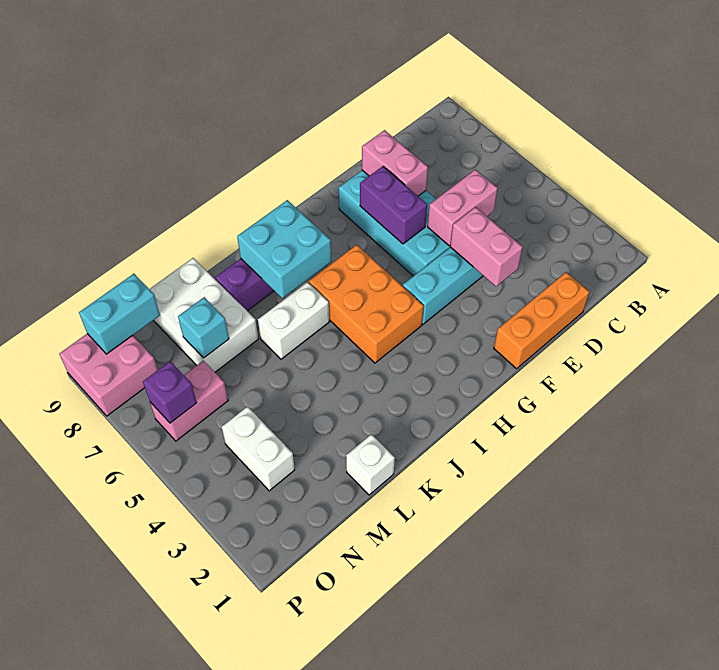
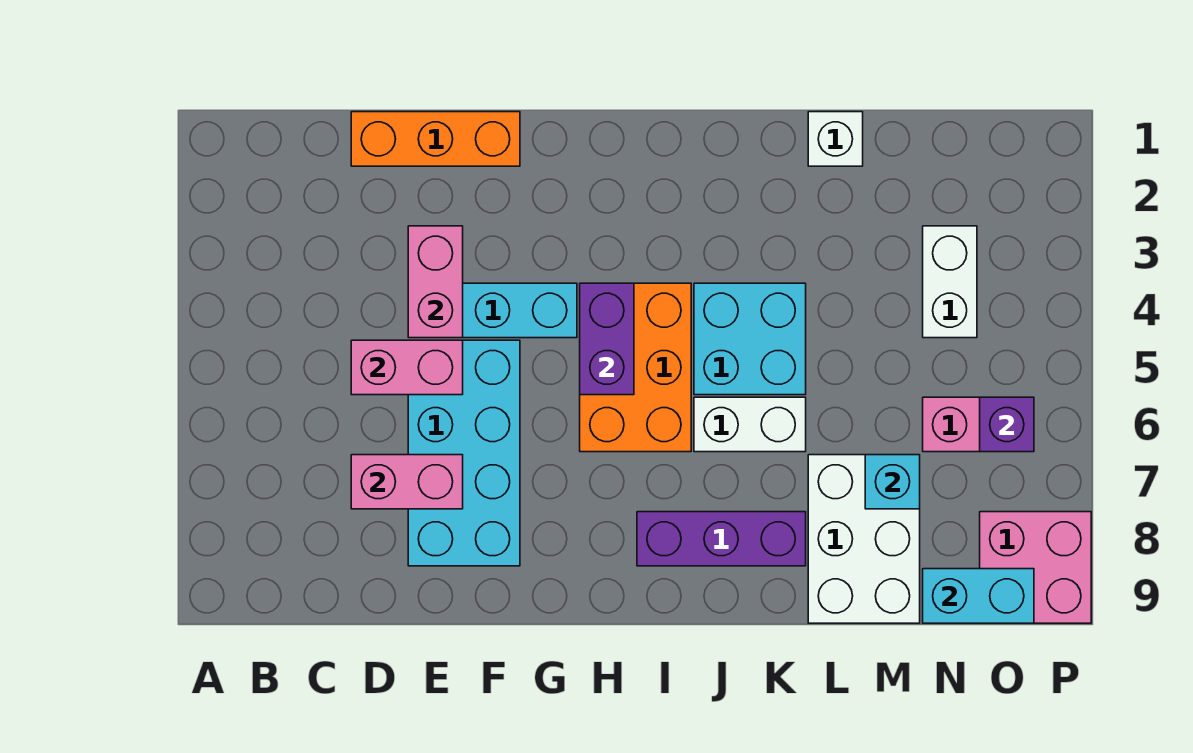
pink 1x2 brick [362,130,428,196] -> pink 1x2 brick turned to [351,455,463,509]
purple 1x2 brick [360,166,427,244] -> purple 1x2 brick moved to [580,283,634,395]
cyan 2x2 brick [237,200,331,298] -> cyan 2x2 brick moved to [694,283,806,395]

